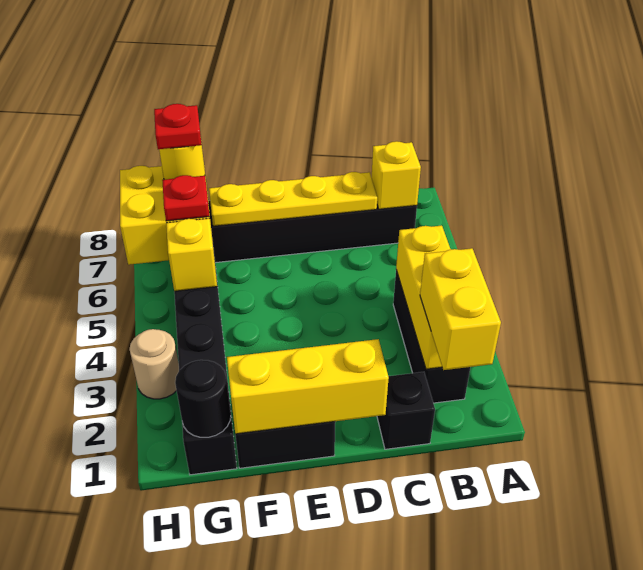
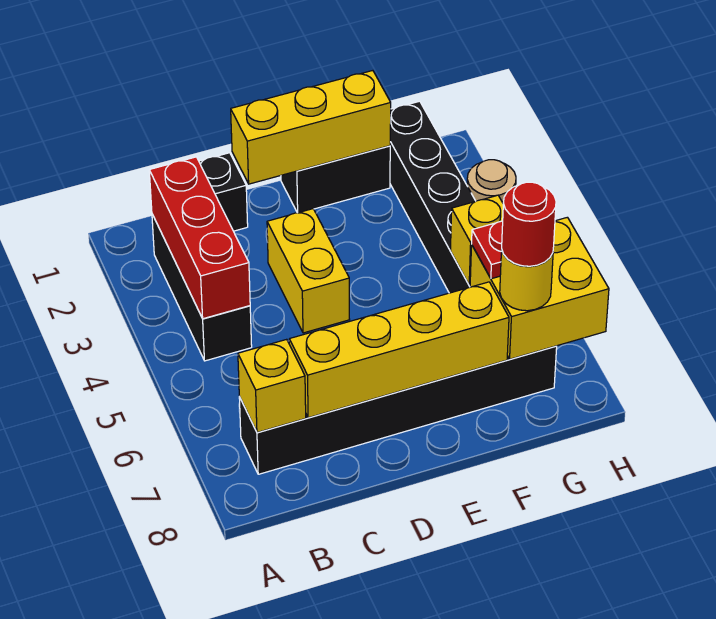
yellow 1x2 brick [420,248,501,370] -> yellow 1x2 brick moved to [267,209,350,333]
yellow 1x3 brick [396,225,451,369] -> red 1x3 brick [149,157,250,319]
yellow 1x4 plate [209,172,377,226] -> yellow 1x4 brick [289,282,509,418]
black 1x1 round brick [175,360,231,437] -> none
red 1x1 plate [154,104,202,149] -> red 1x1 round brick [502,182,556,266]

